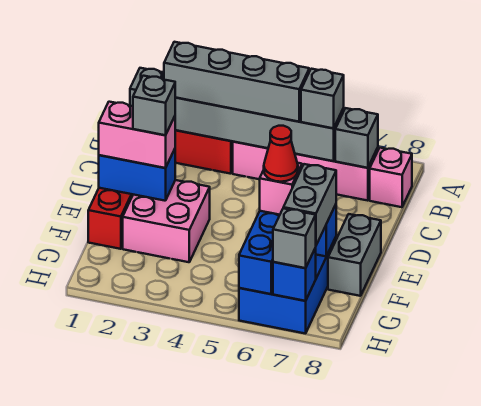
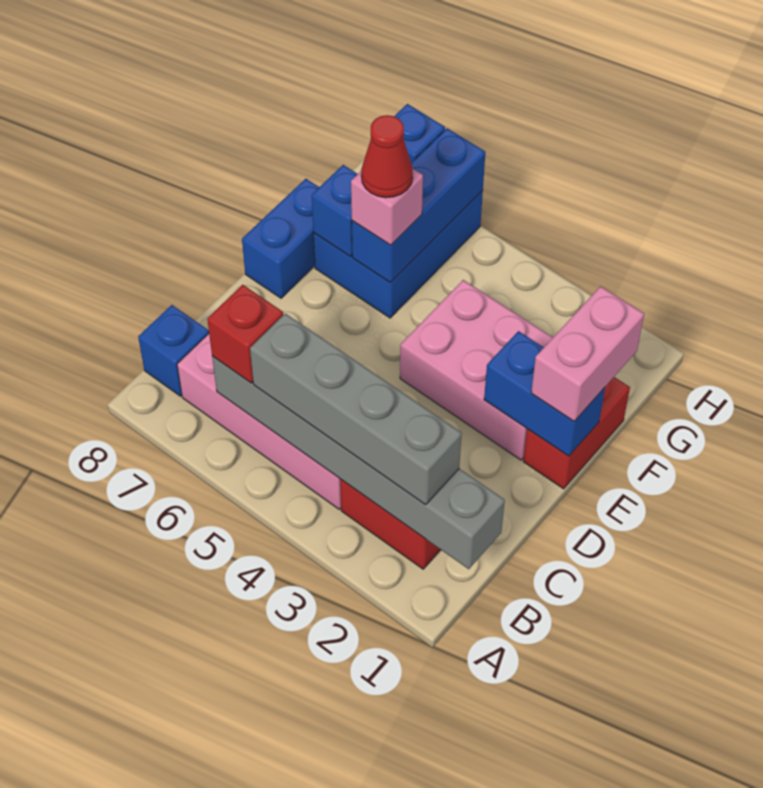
grey 1x1 brick [301,69,344,128] -> red 1x1 brick [207,285,283,383]
grey 1x1 brick [335,108,378,168] -> none
pink 1x1 brick [370,148,412,207] -> blue 1x1 brick [138,305,209,396]
pink 1x2 brick [99,102,175,168] -> pink 1x2 brick turned to [531,286,644,421]
pink 2x2 brick [123,180,210,262] -> pink 2x3 brick [400,280,553,460]
grey 1x1 brick [133,76,176,135] -> none
grey 1x2 brick [328,214,381,296] -> blue 1x2 brick [242,179,319,298]
grey 1x2 brick [283,164,336,245] -> none
grey 1x1 brick [273,208,316,268] -> none

